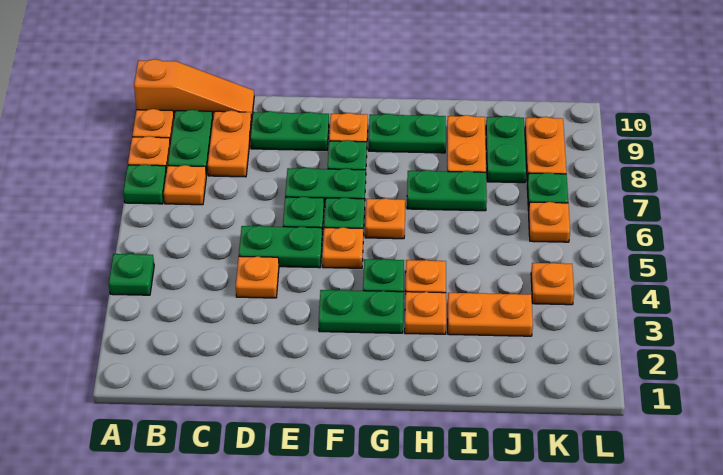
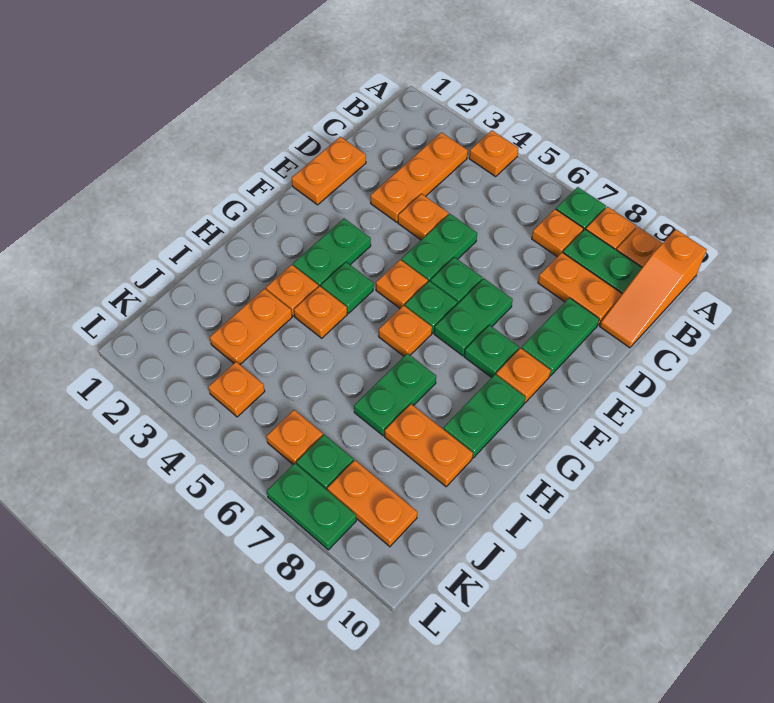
green 1x1 plate [109,254,154,295] -> orange 1x1 plate [469,131,518,176]
none -> orange 1x3 plate [371,132,468,222]
none -> orange 1x2 plate [292,137,366,205]
green 1x2 plate [486,116,526,183] -> green 1x2 plate moved to [267,463,356,550]

